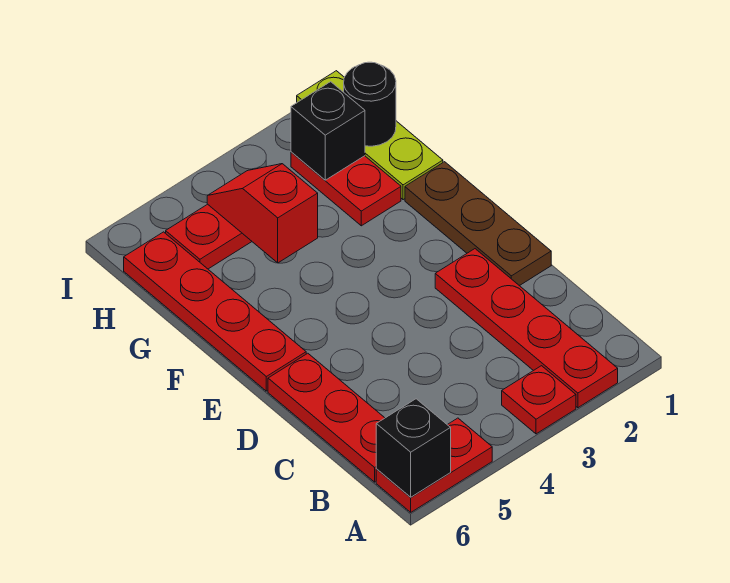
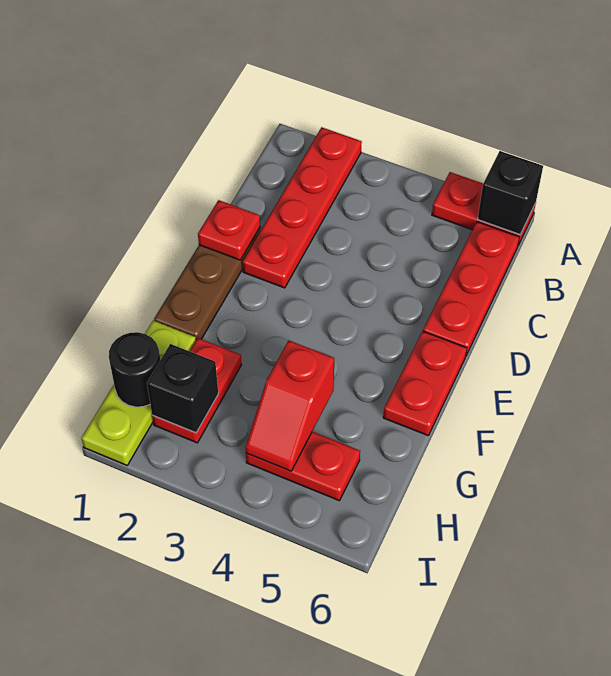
red 1x1 plate [502,366,576,434] -> red 1x1 plate moved to [198,200,260,260]
red 1x4 plate [124,232,306,391] -> red 1x2 plate [383,331,467,436]

